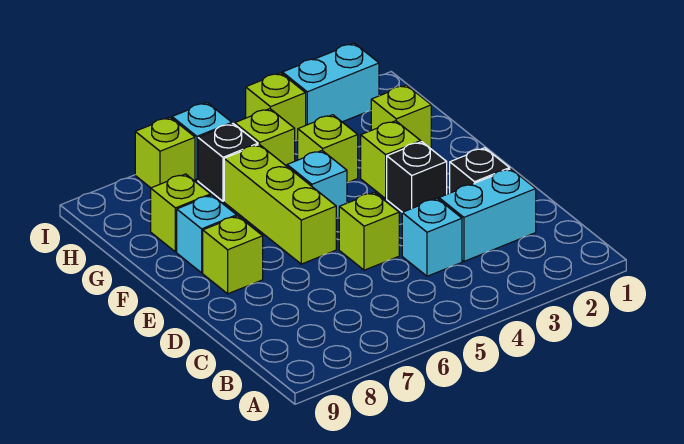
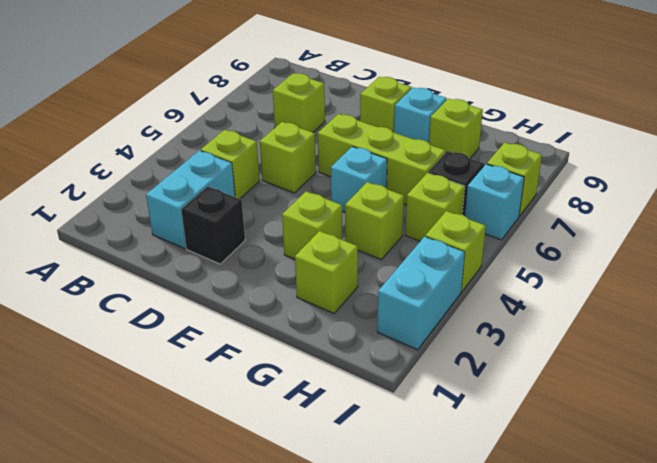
cyan 1x1 brick [402,199,462,276] -> lime 1x1 brick [201,130,260,199]
none -> lime 1x1 brick [273,73,325,132]
black 1x1 brick [387,142,447,212] -> none

